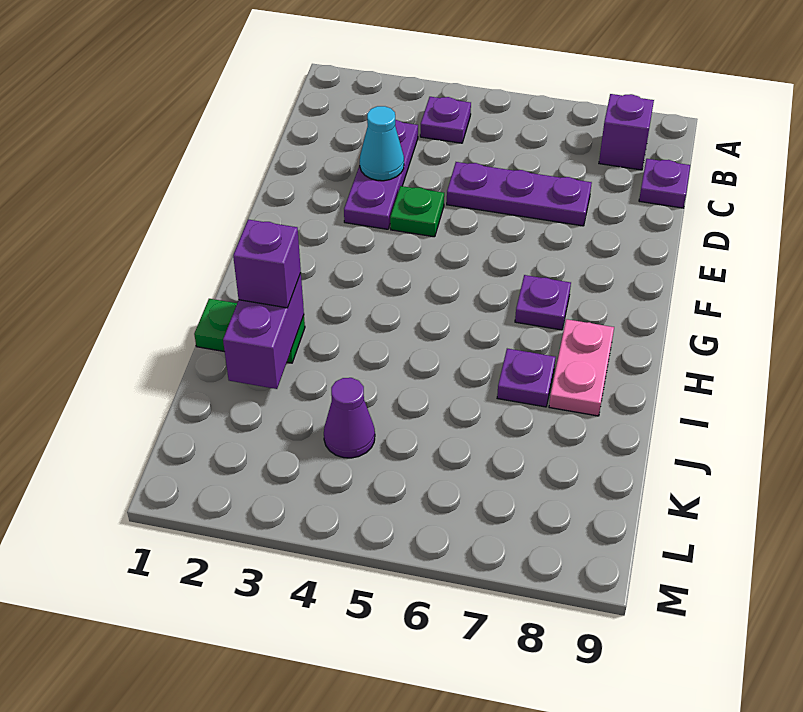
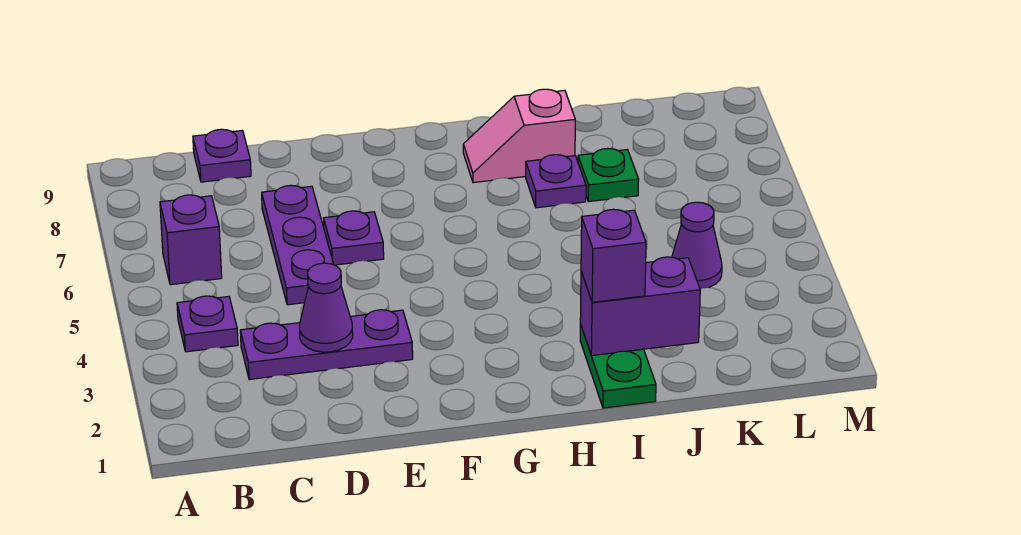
purple 1x1 brick [599,94,654,170] -> purple 1x1 brick moved to [160,195,222,285]
cyan 1x1 cone [360,106,404,181] -> purple 1x1 cone [300,263,353,352]
green 1x1 plate [390,186,444,237] -> green 1x1 plate moved to [578,149,639,202]
purple 1x1 plate [515,275,571,330] -> purple 1x1 plate moved to [324,211,384,265]
pink 1x2 plate [549,319,614,416] -> pink 1x2 slope [463,89,575,183]

